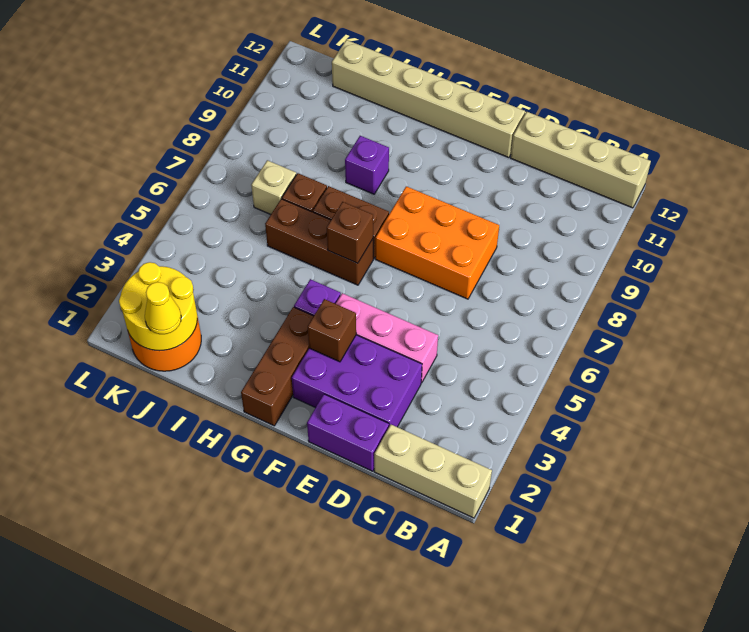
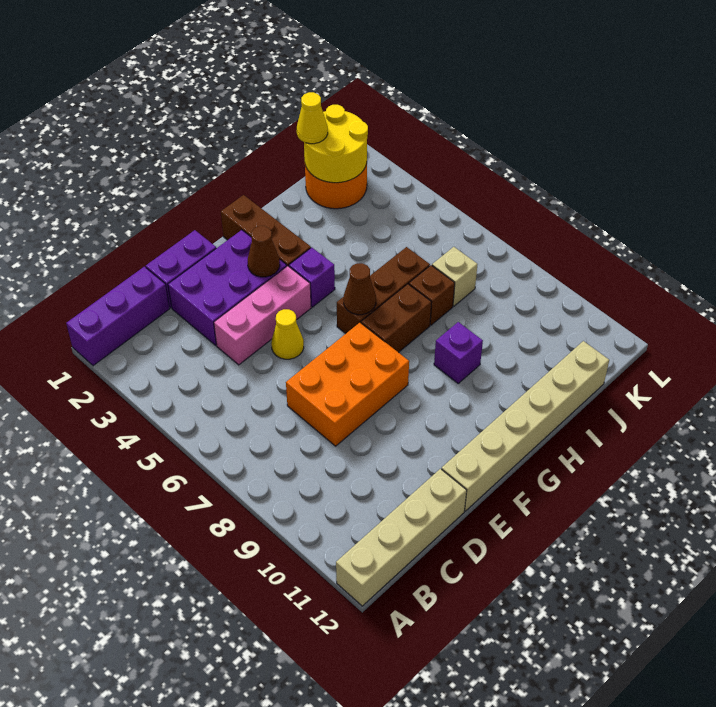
tan 1x3 brick [374,425,492,518] -> purple 1x3 brick [66,267,170,366]
none -> yellow 1x1 cone [271,309,304,359]
brown 1x1 brick [308,299,356,362] -> brown 1x1 cone [248,226,280,277]
brown 1x1 brick [327,202,373,263] -> brown 1x1 cone [344,263,376,315]

